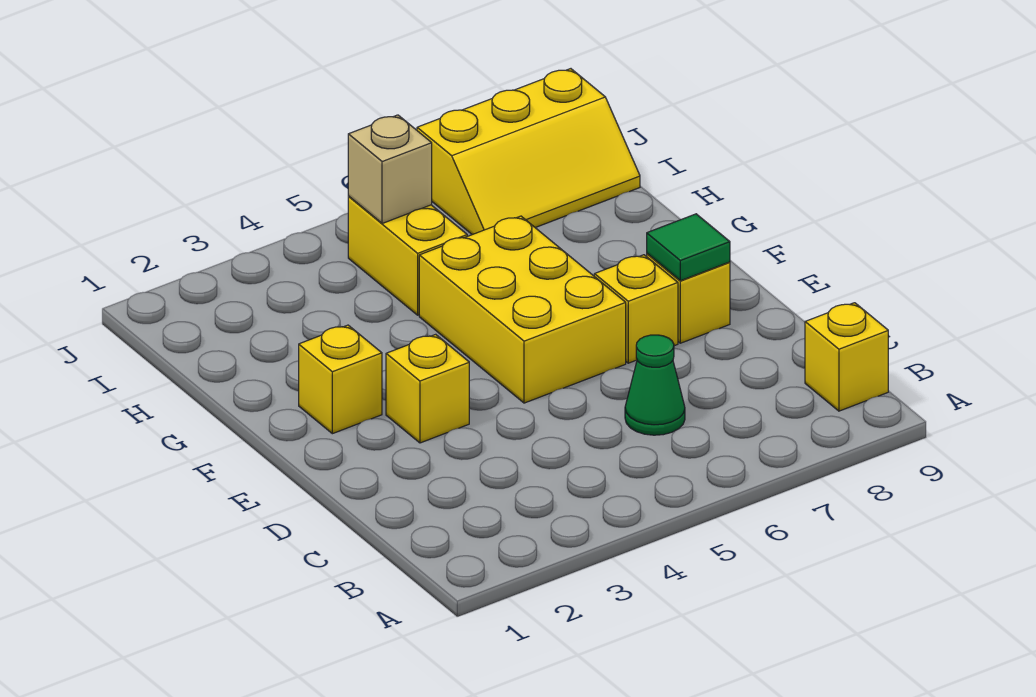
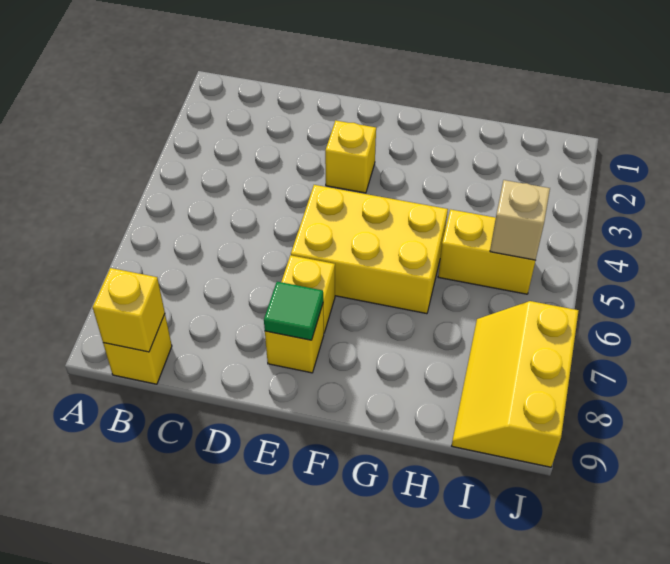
green 1x1 cone [625,335,685,435] -> none
yellow 1x1 brick [299,325,382,434] -> yellow 1x1 brick moved to [93,268,165,352]

